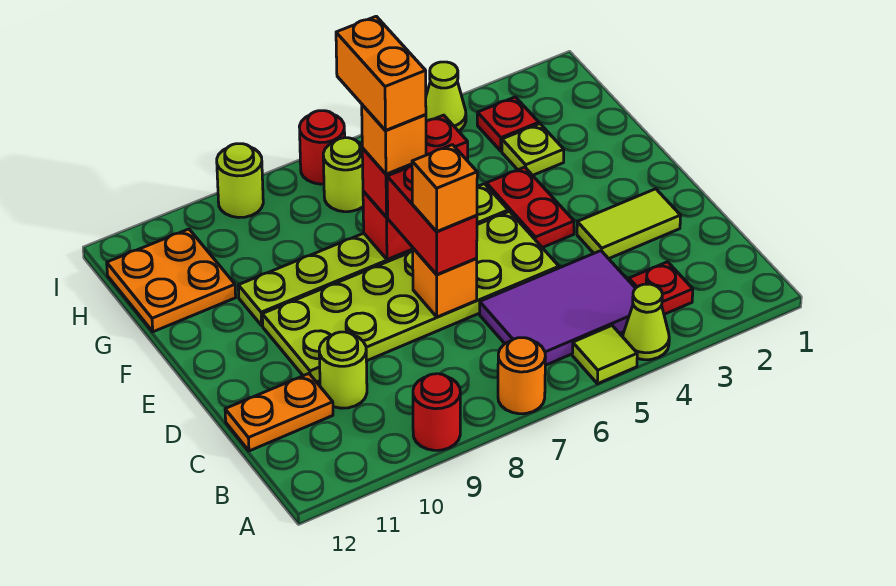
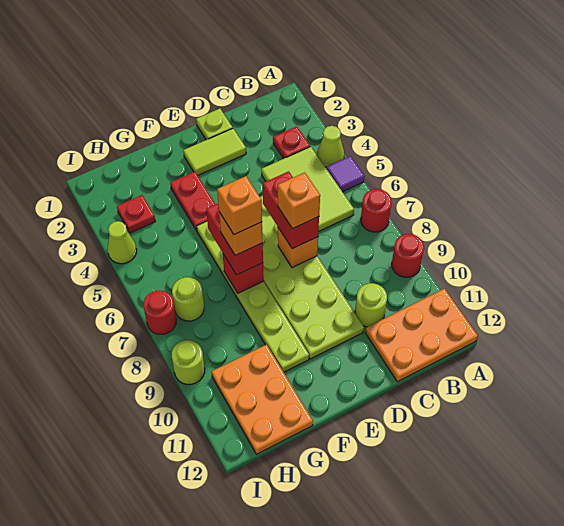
lime 1x1 tile [572,326,637,384] -> purple 1x1 tile [326,156,364,192]
orange 1x1 round brick [498,338,545,414] -> red 1x1 round brick [361,189,392,232]
purple 2x3 tile [480,251,635,365] -> lime 2x3 tile [261,147,354,232]
orange 1x2 plate [225,374,333,451] -> orange 2x3 plate [365,289,478,382]
lime 1x2 tile [577,189,681,259] -> lime 1x2 tile turned to [183,129,246,175]
red 1x2 brick [387,165,477,275] -> red 1x2 brick turned to [263,171,319,249]
red 1x2 plate [486,167,574,248] -> red 1x2 plate turned to [170,172,215,231]
orange 1x2 brick [336,16,426,131] -> orange 1x1 brick [217,176,262,234]
lime 1x1 plate [502,124,564,175] -> lime 1x1 plate moved to [196,109,233,140]
orange 2x2 plate [107,229,236,332] -> orange 2x3 plate [211,345,313,454]

